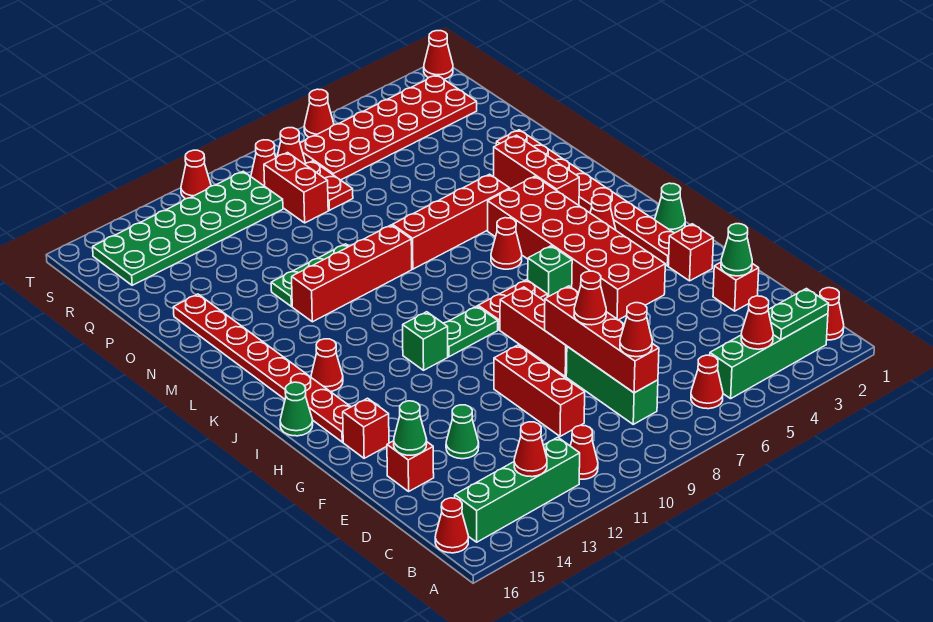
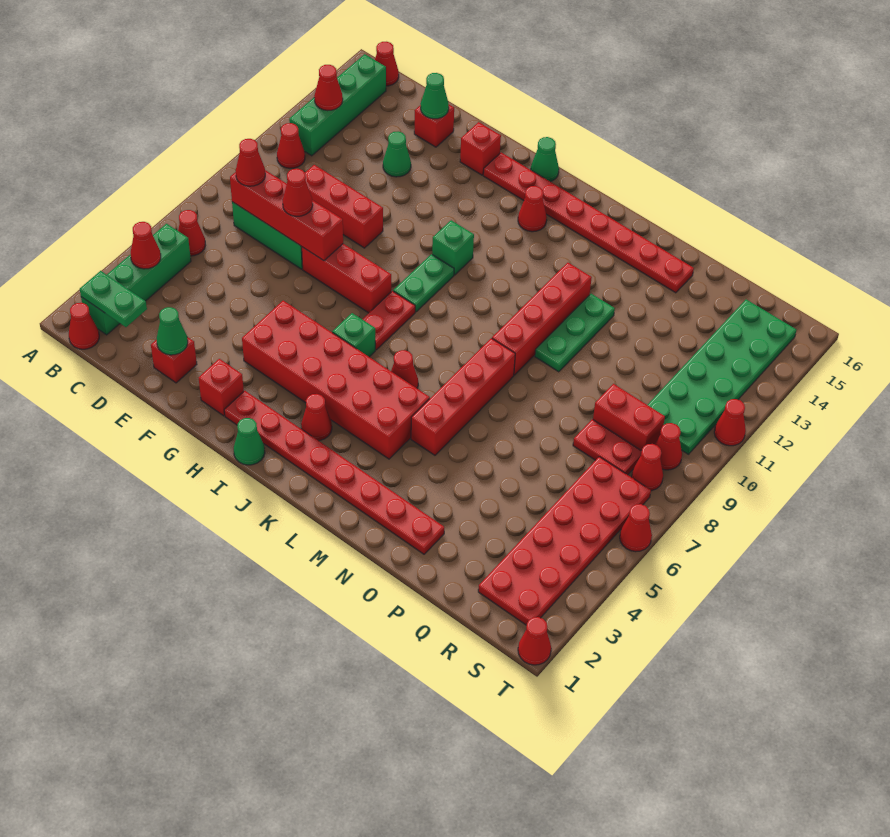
green 1x2 plate [768,289,829,340] -> green 1x2 plate turned to [80,271,147,327]
red 1x3 brick [494,135,579,205] -> none

